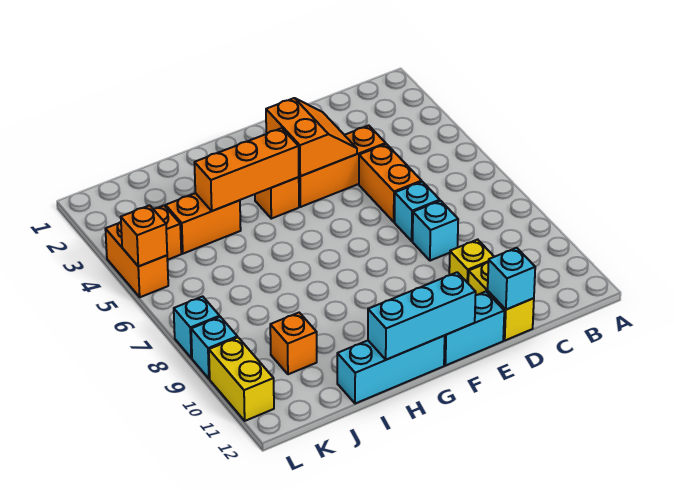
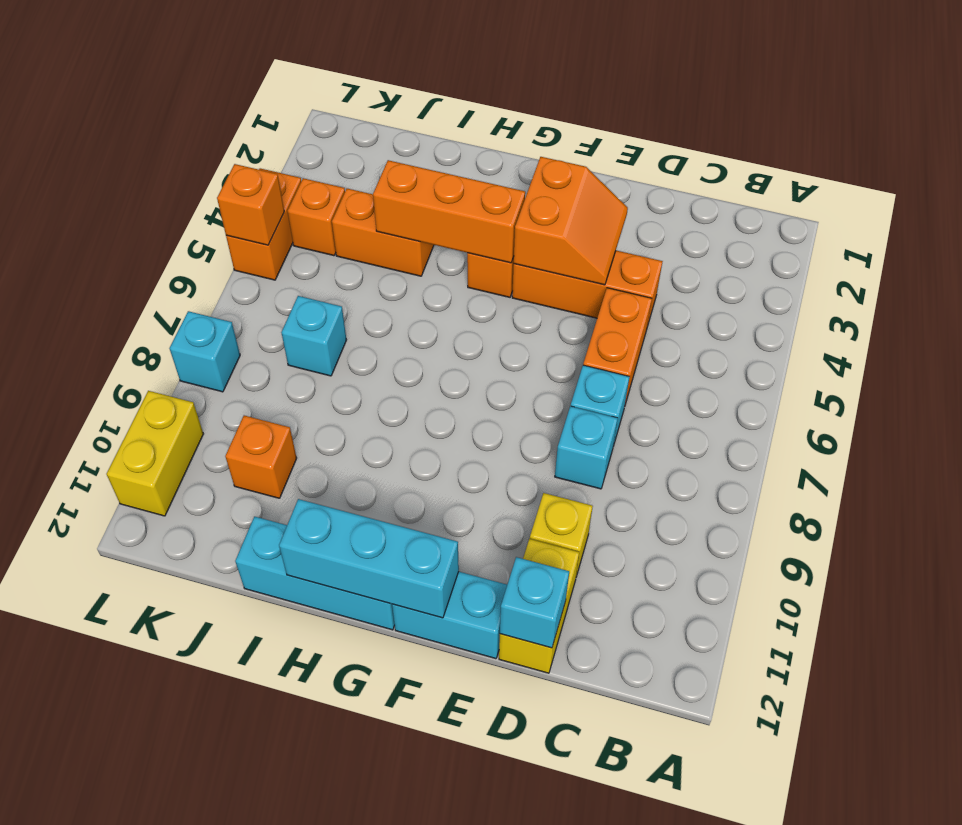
cyan 1x1 brick [191,317,237,379] -> cyan 1x1 brick moved to [281,296,346,376]

